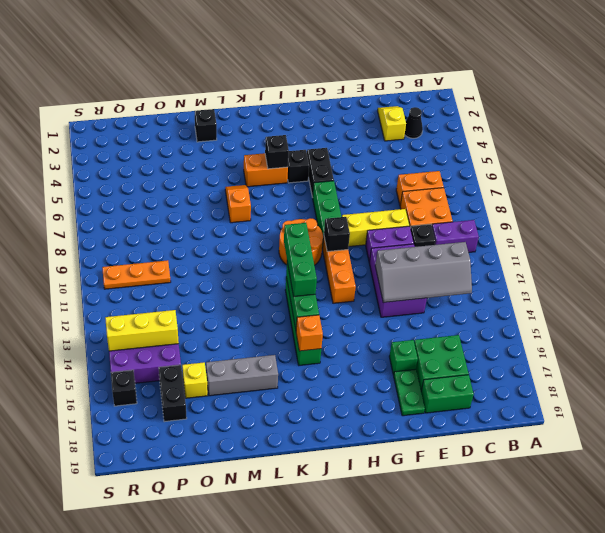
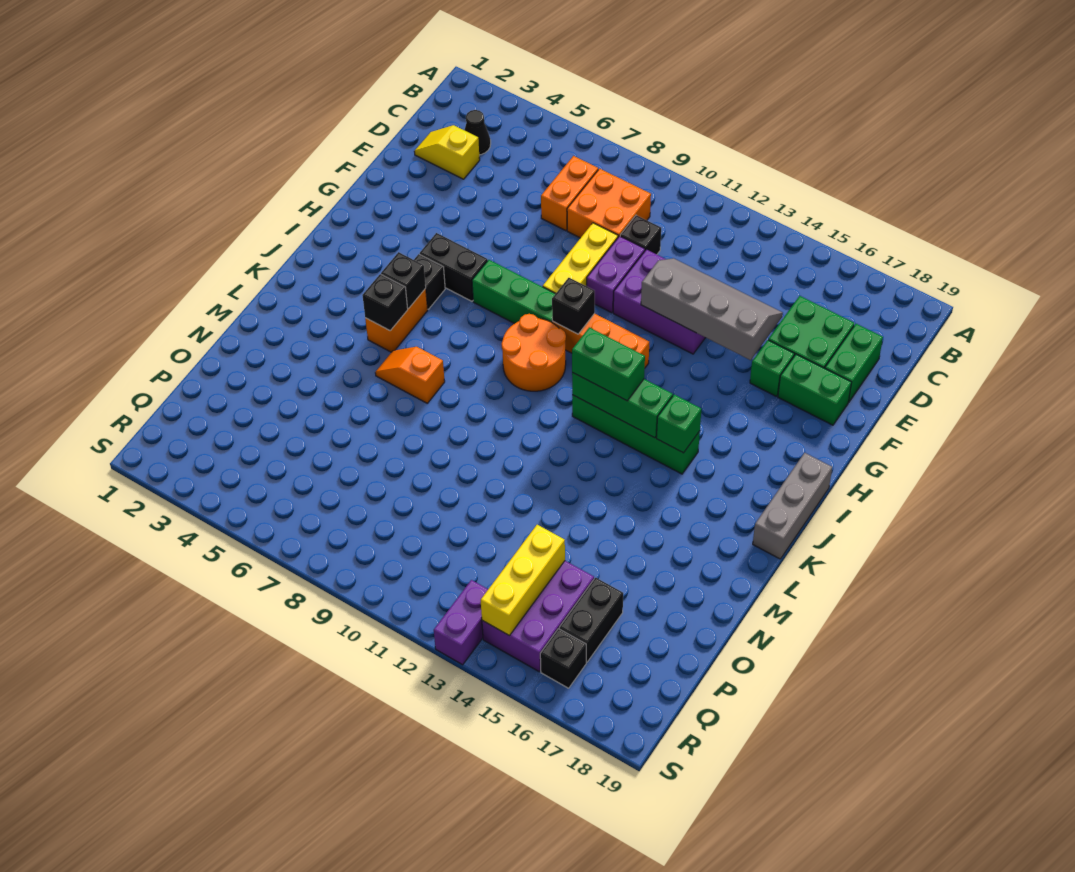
purple 1x2 brick [432,220,479,253] -> purple 1x2 brick moved to [434,580,488,665]
grey 2x4 slope [375,242,472,303] -> grey 2x4 slope turned to [641,258,783,360]
green 1x2 plate [394,369,425,416] -> green 1x2 brick [778,354,852,425]
green 1x3 brick [284,223,317,296] -> green 1x2 brick [572,327,645,401]
orange 1x1 brick [296,315,323,351] -> green 1x1 brick [656,395,701,453]
grey 1x3 brick [206,355,278,396] -> grey 1x3 brick moved to [753,453,832,559]
black 1x1 brick [194,109,217,142] -> black 1x1 brick moved to [362,274,408,331]
yellow 1x1 brick [182,362,208,398] -> none
orange 1x3 plate [102,260,171,289] -> none
black 1x2 brick [159,365,187,422] -> black 1x2 brick turned to [559,578,623,662]

